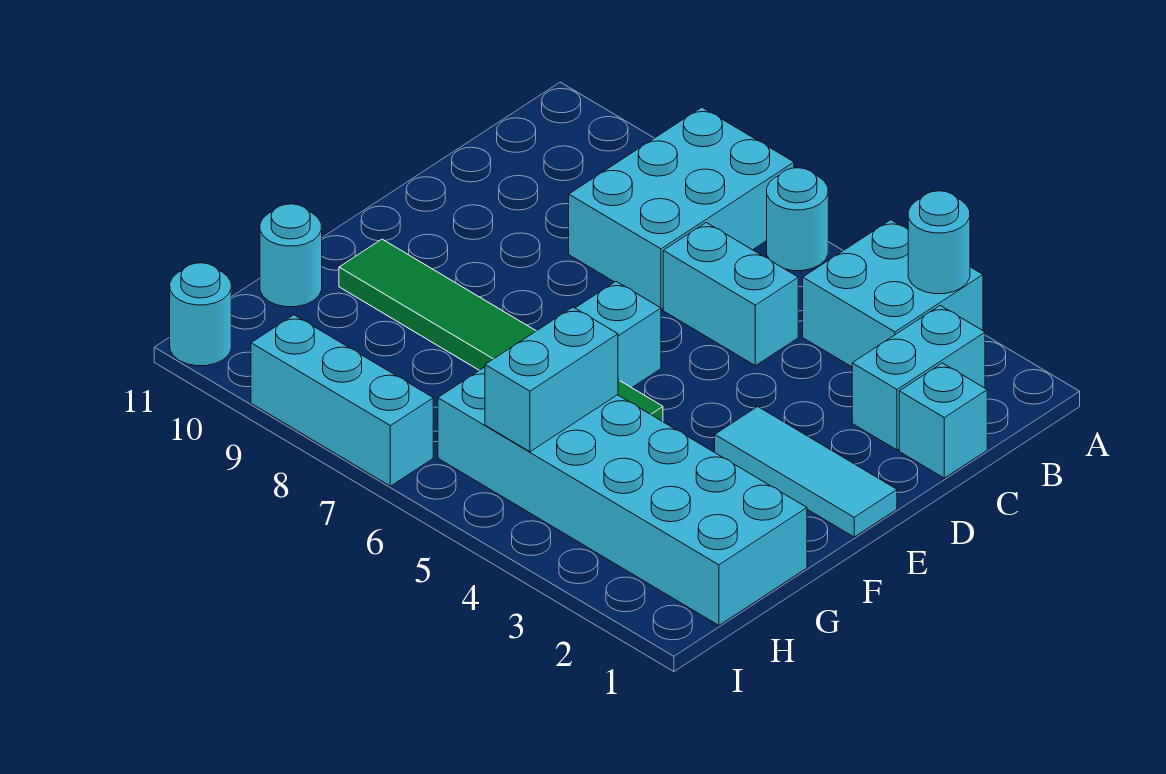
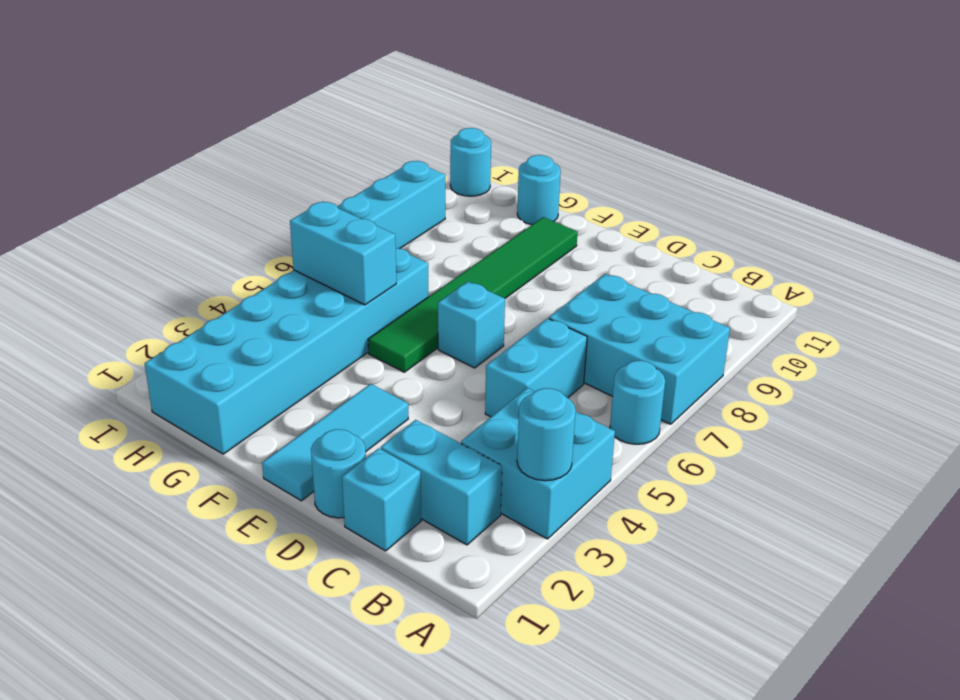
none -> cyan 1x1 round brick [311,429,366,518]

